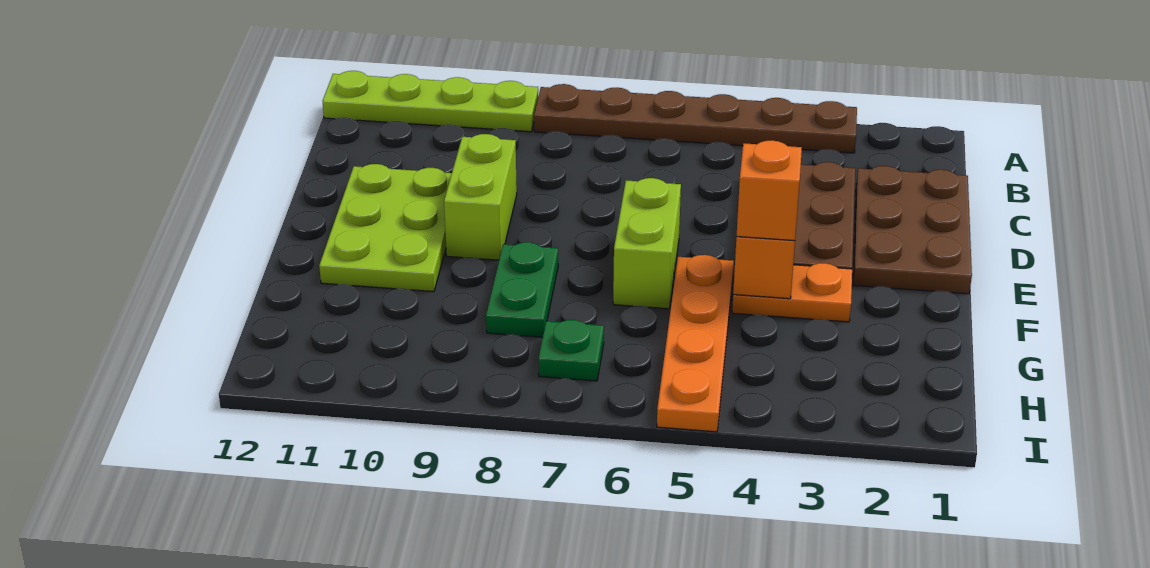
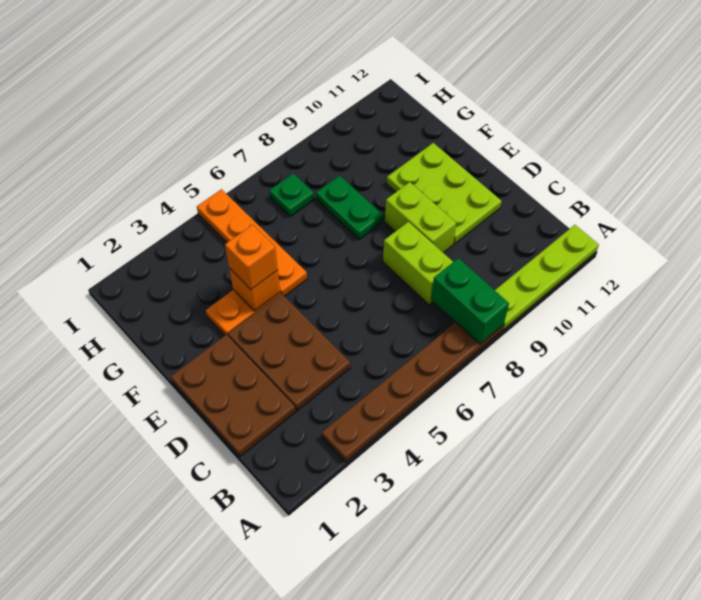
none -> green 1x2 brick [431,258,509,344]
lime 1x2 brick [613,178,681,309] -> lime 1x2 brick moved to [383,222,453,305]

